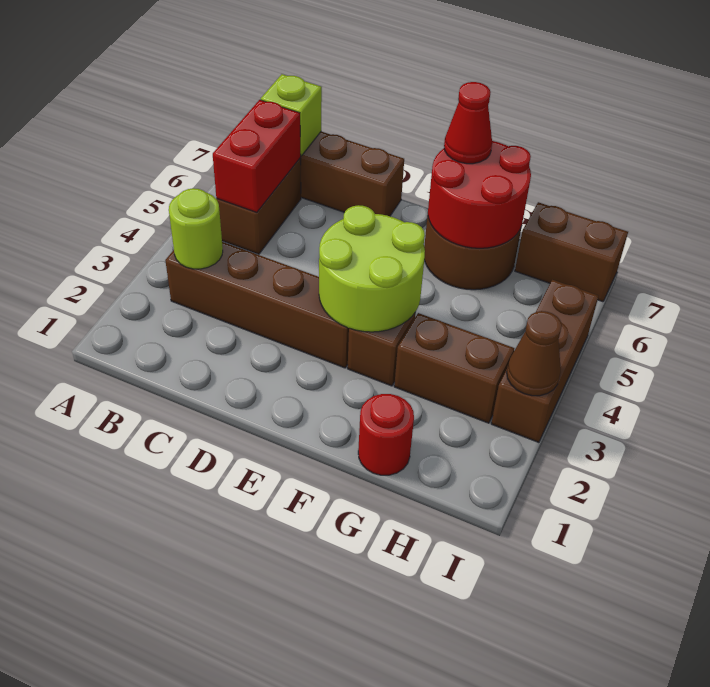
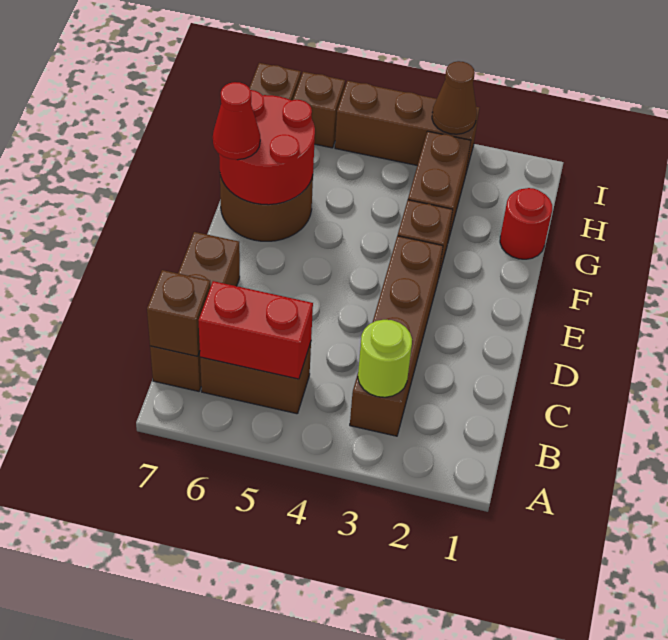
lime 1x1 brick [261,74,322,156] -> brown 1x1 brick [147,270,211,356]
lime 2x2 round brick [319,205,425,332] -> none
none -> brown 1x1 brick [293,72,345,148]

